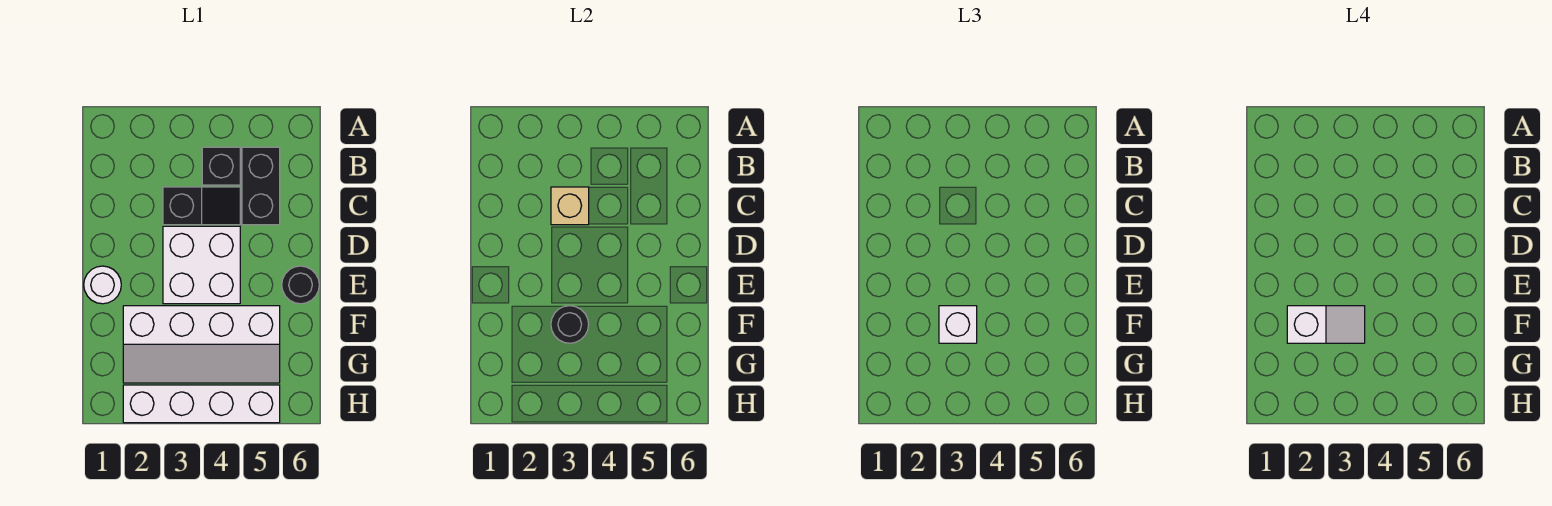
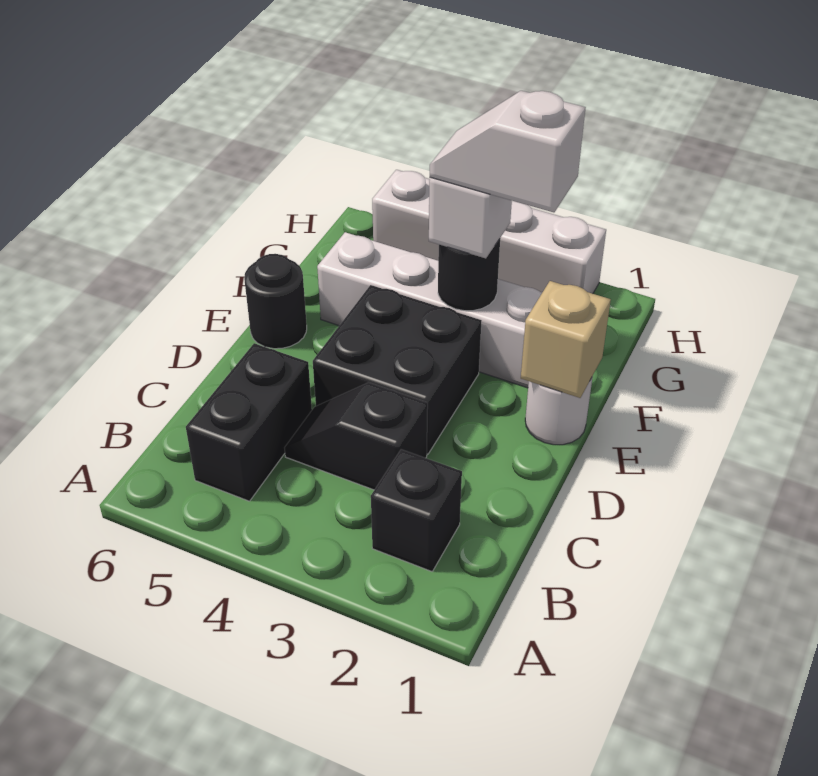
black 1x1 brick [202,147,240,185] -> black 1x1 brick moved to [371,449,462,572]
tan 1x1 brick [551,187,589,225] -> tan 1x1 brick moved to [521,281,611,398]
white 2x2 brick [163,226,240,304] -> black 2x2 brick [313,285,482,454]

